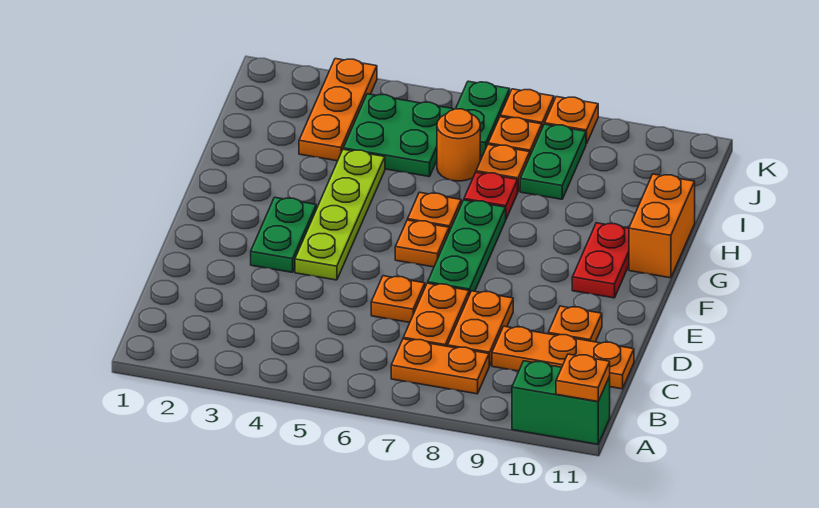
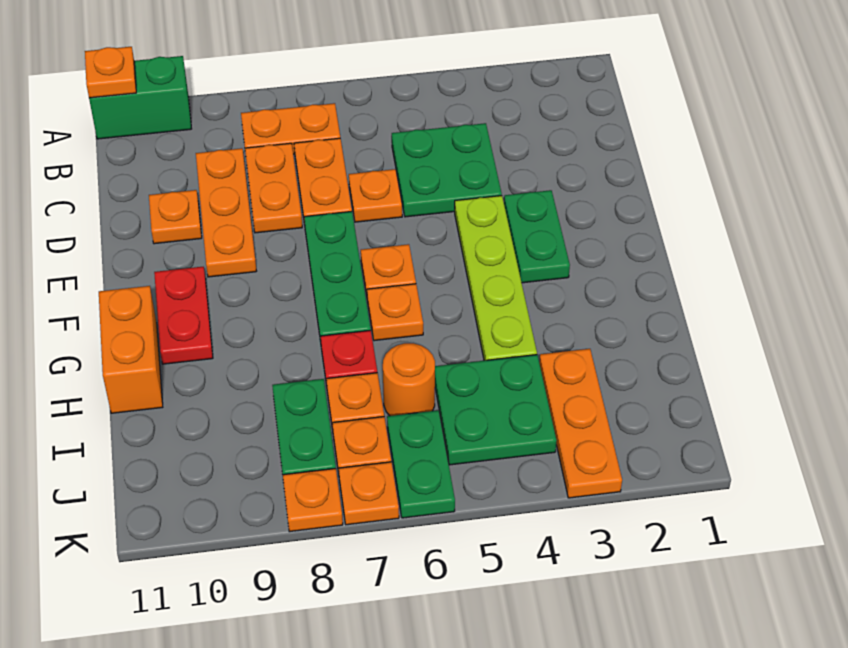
none -> green 2x2 plate [392,123,502,217]
orange 1x3 plate [492,326,634,389] -> orange 1x3 plate turned to [196,148,256,277]

